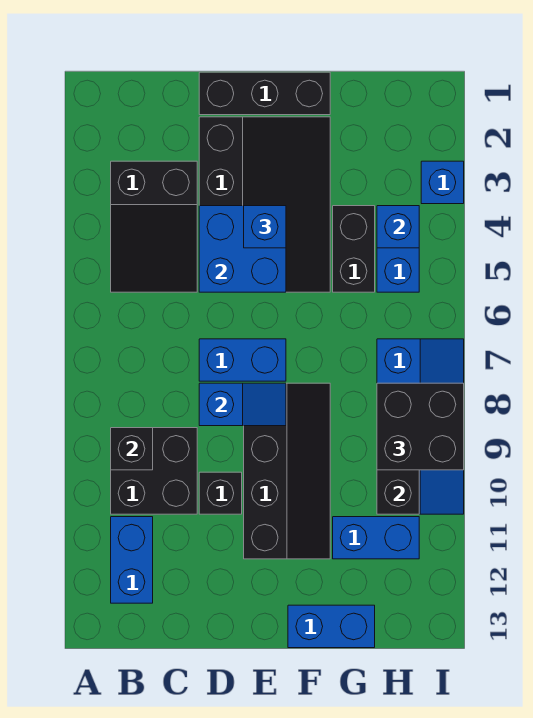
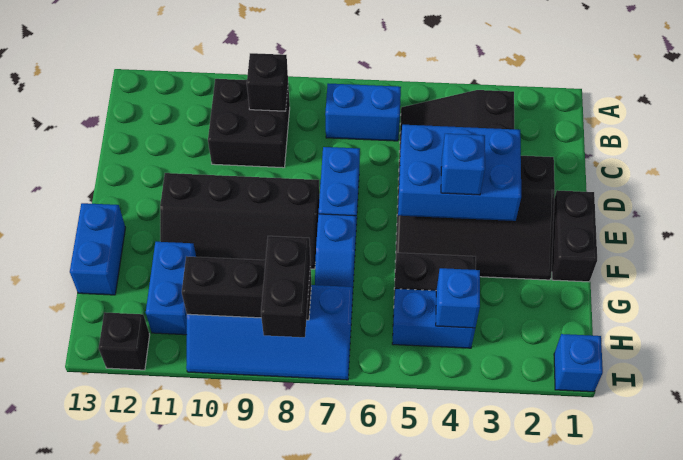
blue 1x2 brick [111,517,153,603] -> blue 1x2 brick moved to [325,84,401,141]
black 1x3 brick [199,72,330,115] -> black 1x2 brick [552,190,597,282]
blue 2x2 brick [199,206,286,292] -> blue 2x3 brick [398,125,521,221]
blue 1x2 slope [199,383,286,426] -> blue 1x2 slope moved to [315,214,356,300]
black 1x1 brick [199,472,242,514] -> black 1x1 brick moved to [99,312,150,370]
black 2x2 brick [377,383,464,470] -> black 1x2 brick [261,236,310,337]
blue 1x1 brick [421,161,464,204] -> blue 1x1 brick moved to [554,334,603,392]

